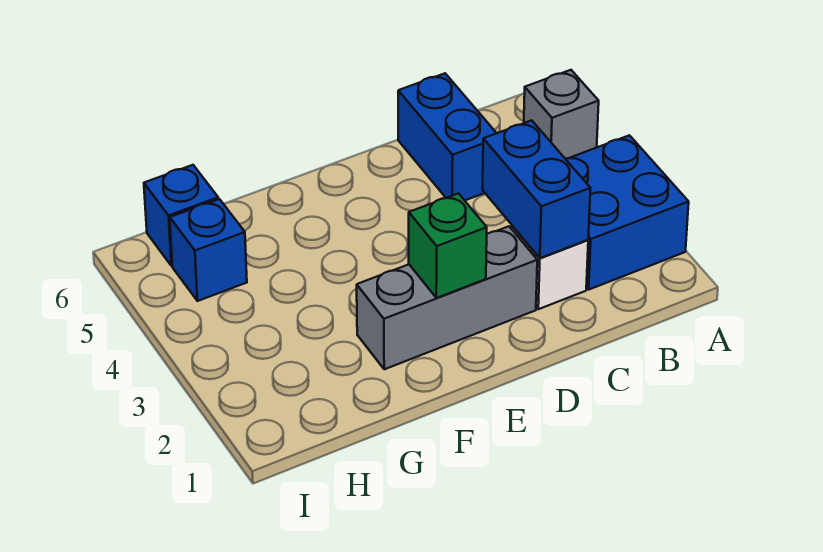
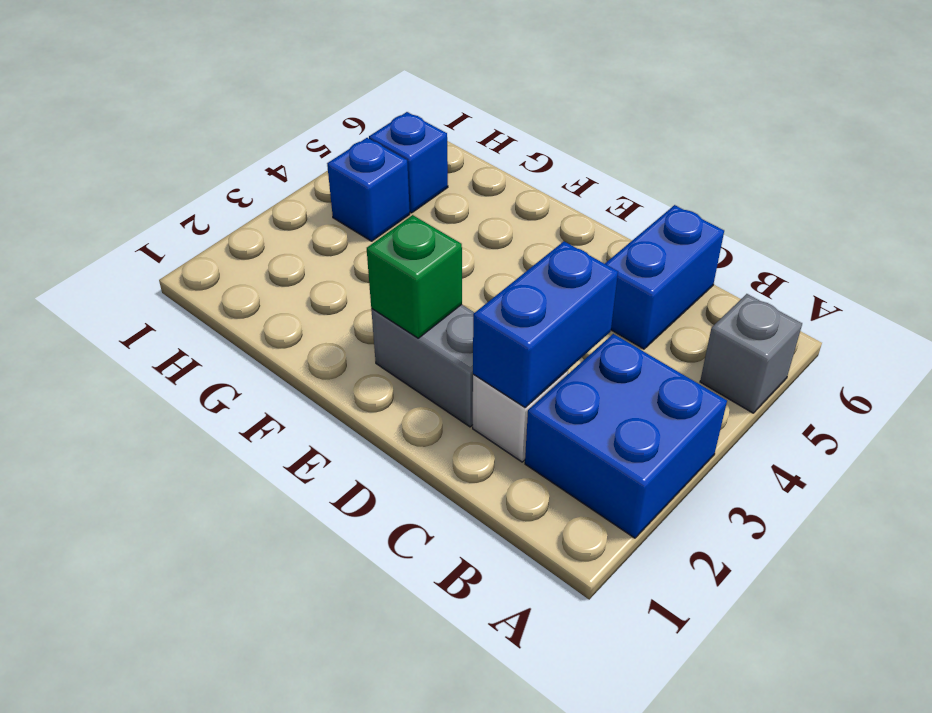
grey 1x3 brick [357,226,537,369] -> grey 1x2 brick [371,305,475,427]
blue 1x1 brick [144,165,218,266] -> blue 1x1 brick moved to [327,138,410,241]

